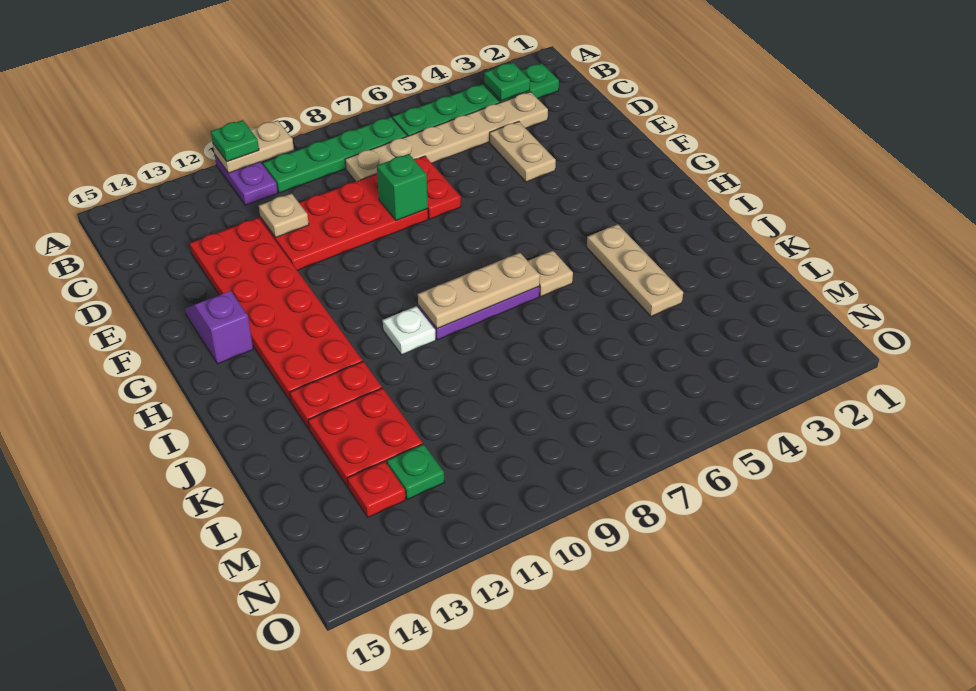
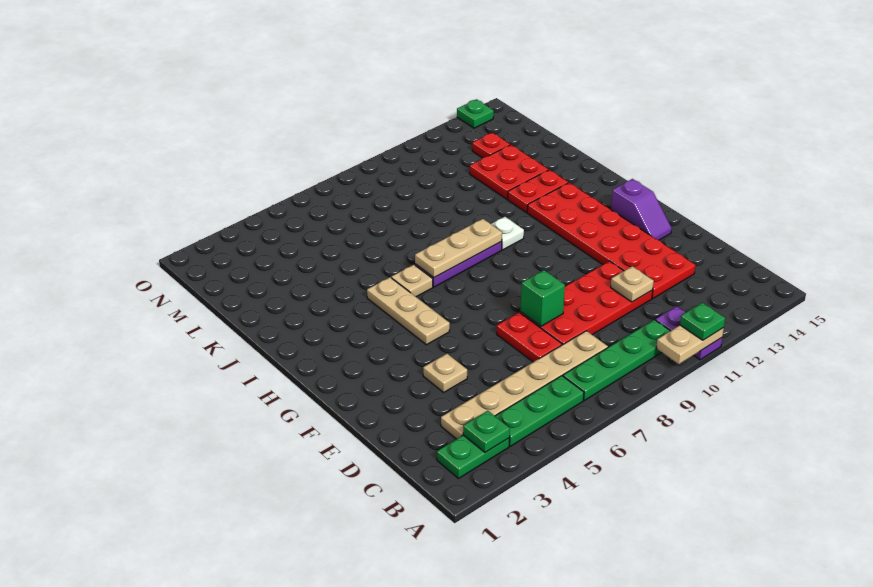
tan 1x2 plate [490,122,556,182] -> tan 1x1 plate [423,354,467,392]
tan 1x3 plate [587,224,683,316] -> tan 1x3 plate moved to [367,277,450,345]
green 1x1 plate [387,444,444,499] -> green 1x1 plate moved to [457,99,494,128]

